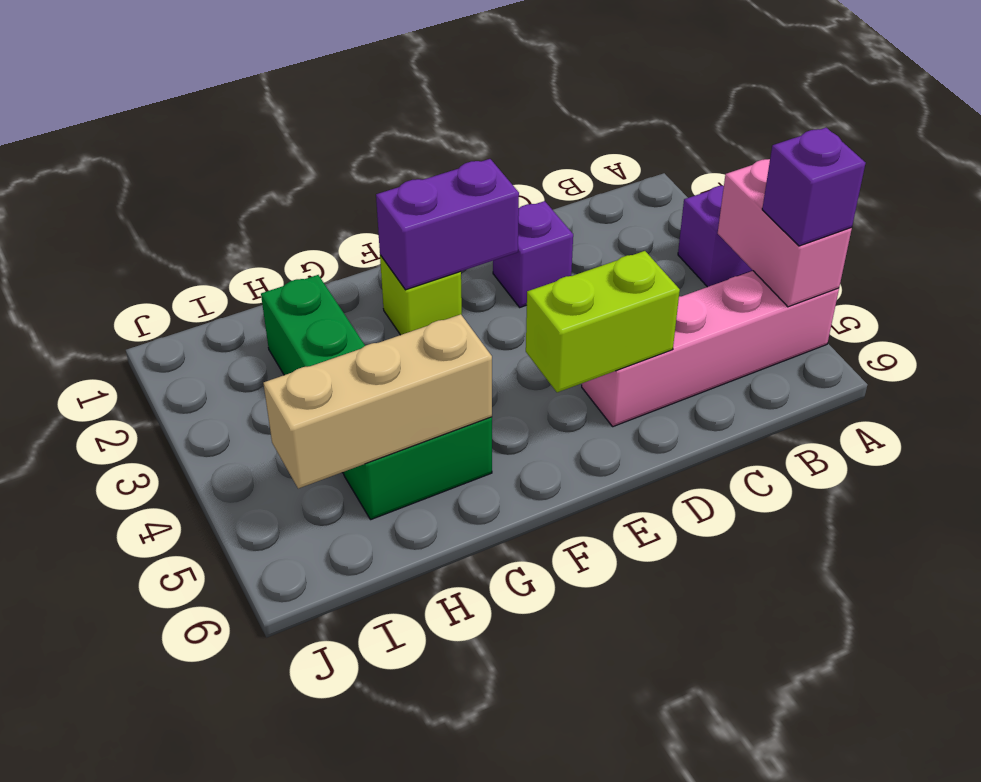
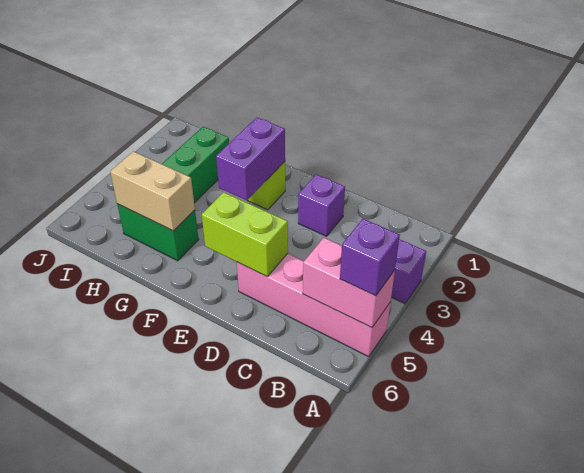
pink 1x2 brick [718,159,852,307] -> pink 1x2 brick turned to [303,238,395,328]
purple 1x2 brick [376,159,519,290] -> purple 1x2 brick turned to [216,117,285,200]
tan 1x3 brick [263,314,492,489] -> tan 1x2 brick [110,152,195,231]

